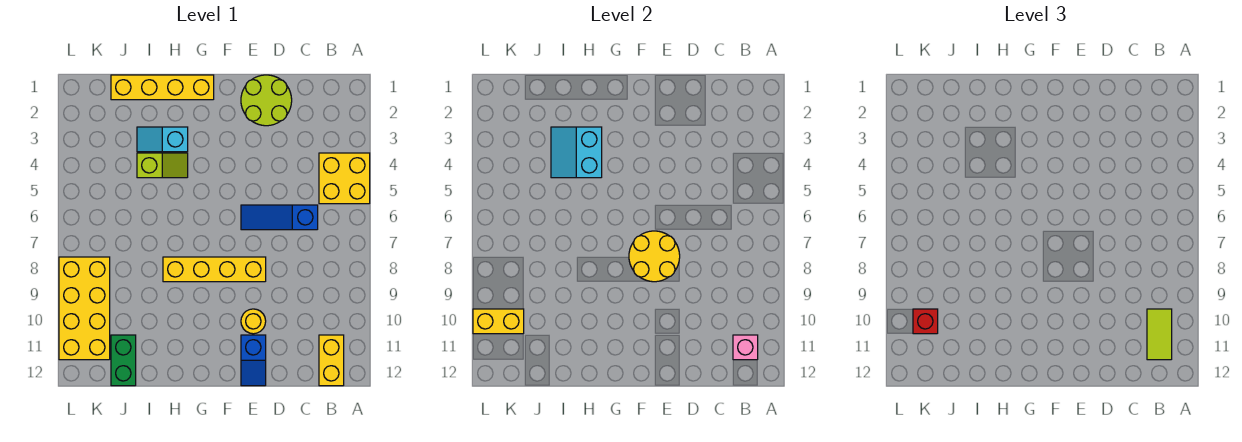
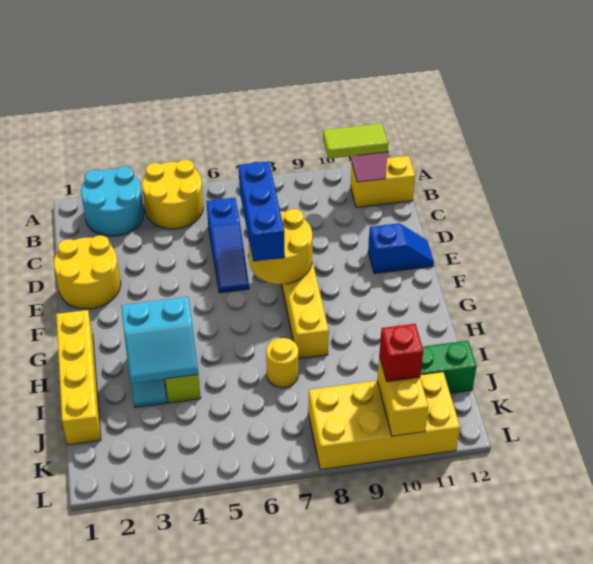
none -> cyan 2x2 round brick [81,166,144,236]
yellow 2x2 brick [319,153,370,204] -> yellow 2x2 round brick [142,160,203,229]
lime 2x2 round brick [241,75,292,126] -> yellow 2x2 round brick [54,235,121,309]
none -> blue 1x3 brick [239,161,285,261]
yellow 1x1 round brick [241,309,266,334] -> yellow 1x1 round brick moved to [266,338,298,388]

